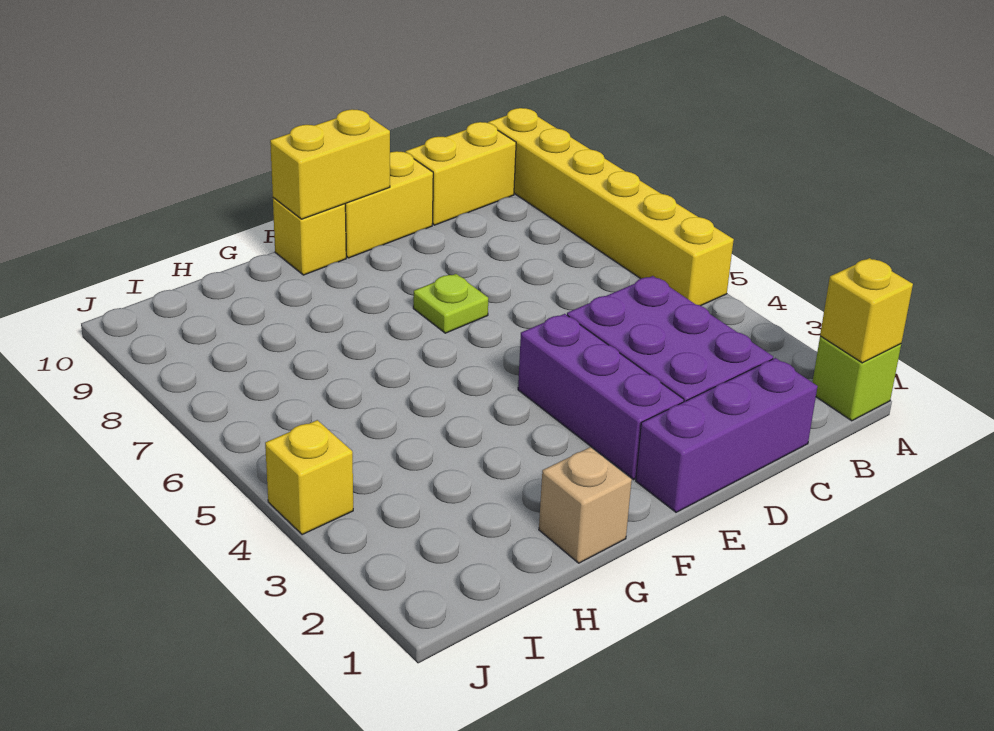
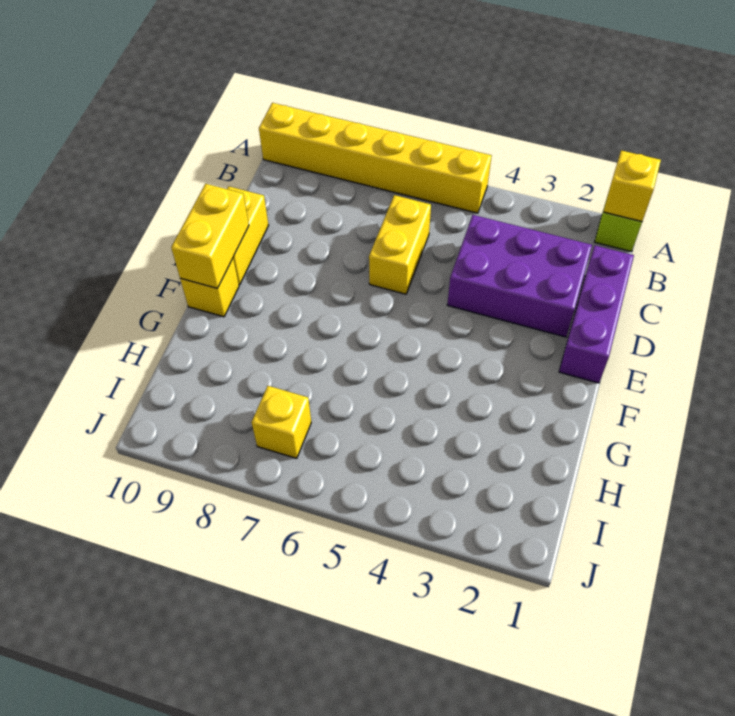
yellow 1x2 brick [405,122,516,225] -> yellow 1x2 brick moved to [369,195,431,294]
purple 1x3 brick [518,314,684,479] -> none
lime 1x1 plate [413,274,488,333] -> none
tan 1x1 brick [539,447,632,563] -> none
yellow 1x1 brick [265,420,353,535] -> yellow 1x1 brick moved to [252,386,311,458]

